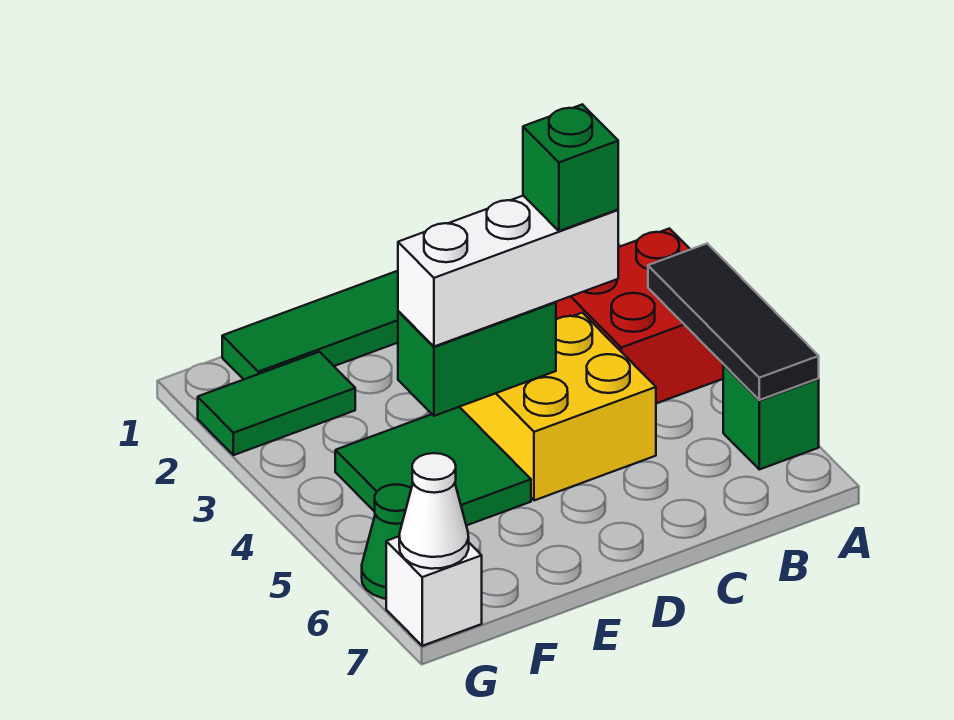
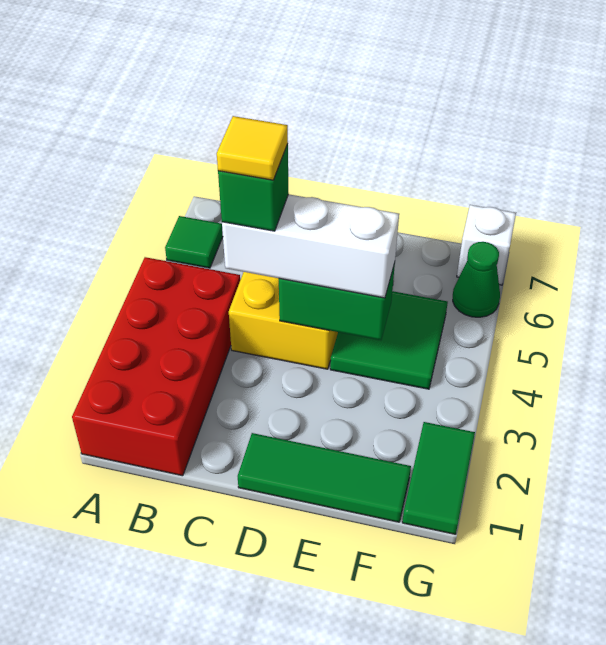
red 2x2 brick [556,229,724,404] -> red 2x4 brick [72,257,240,476]
black 1x3 tile [648,243,819,400] -> none
green 1x1 brick [723,365,819,469] -> green 1x1 tile [165,216,223,268]
none -> yellow 1x1 tile [217,116,288,180]
green 1x2 tile [198,352,355,455] -> green 1x2 tile turned to [402,422,475,534]
white 1x1 cone [399,453,469,569] -> none

